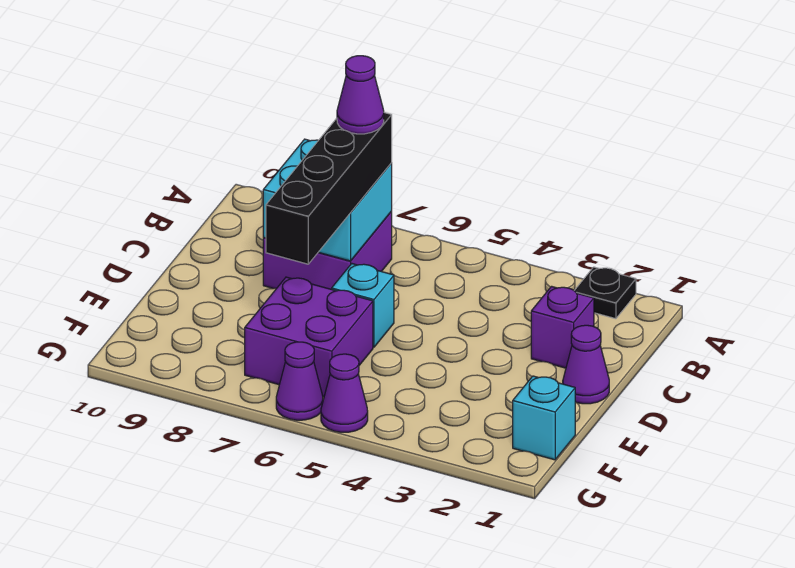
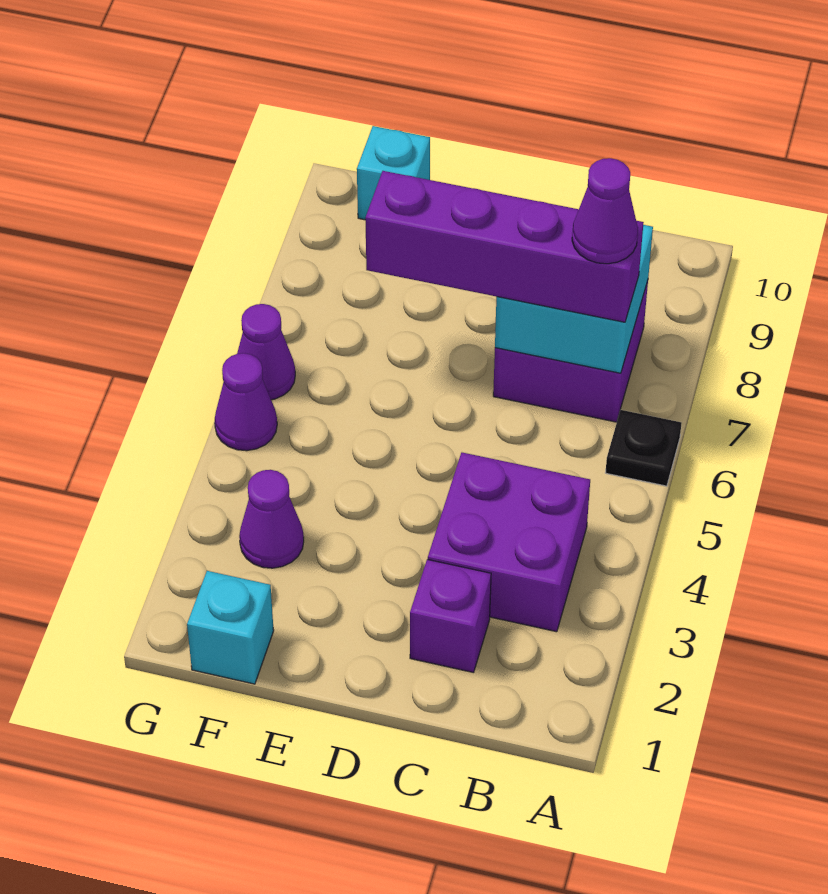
black 1x1 plate [574,267,636,319] -> black 1x1 plate moved to [605,410,681,486]
black 1x4 brick [266,113,392,264] -> purple 1x4 brick [365,171,644,322]
purple 1x1 cone [563,325,609,404] -> purple 1x1 cone moved to [239,470,304,568]
cyan 1x1 brick [332,264,394,347] -> cyan 1x1 brick moved to [357,126,430,220]
purple 2x2 brick [245,277,373,397] -> purple 2x2 brick moved to [428,453,590,632]

